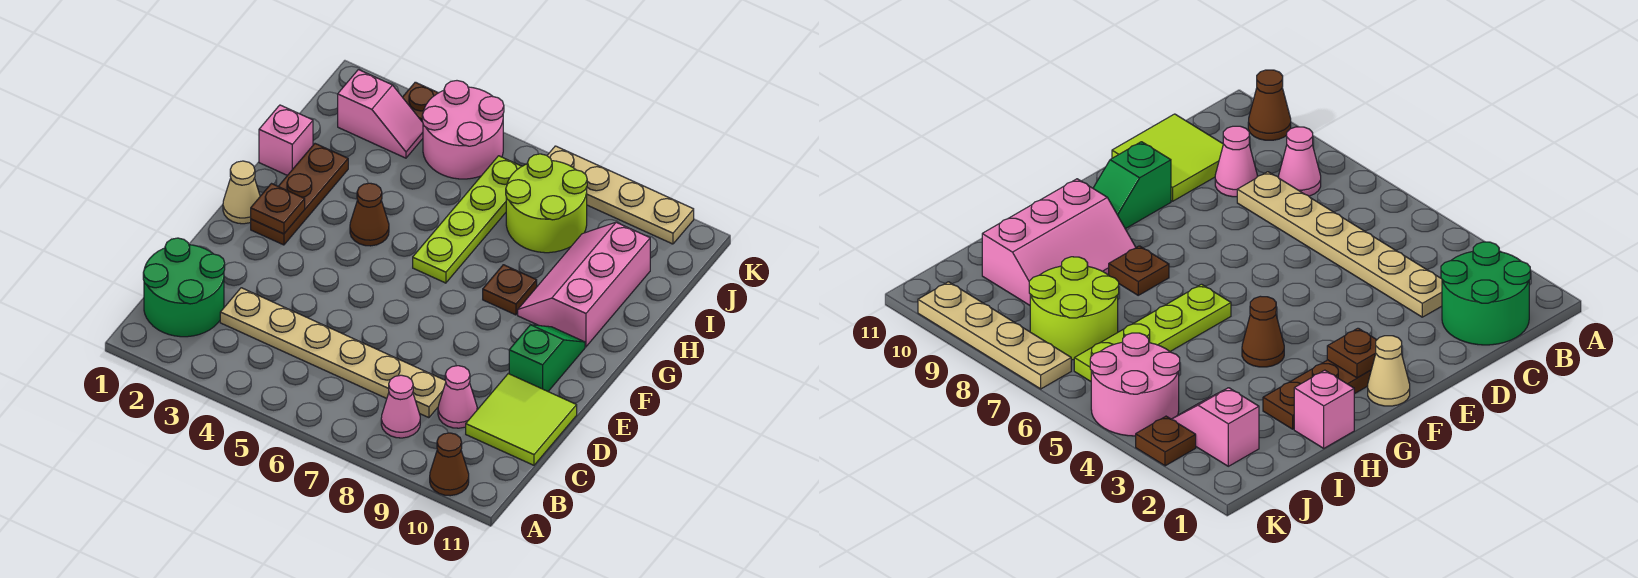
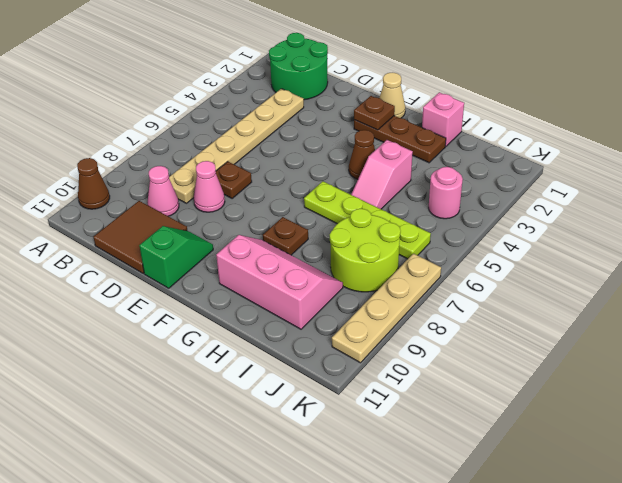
pink 1x1 cone [381,375,420,438] -> pink 1x1 cone moved to [194,161,225,212]
lime 2x2 tile [466,374,577,465] -> brown 2x2 tile [93,201,187,274]
green 1x2 slope [509,325,585,391] -> green 1x2 slope turned to [139,226,213,288]
pink 1x2 slope [338,70,423,158] -> pink 1x2 slope moved to [351,140,413,209]
pink 2x2 round brick [422,81,504,179] -> pink 1x1 round brick [429,167,463,219]
brown 1x1 plate [403,82,438,122] -> brown 1x1 plate moved to [216,162,252,198]

